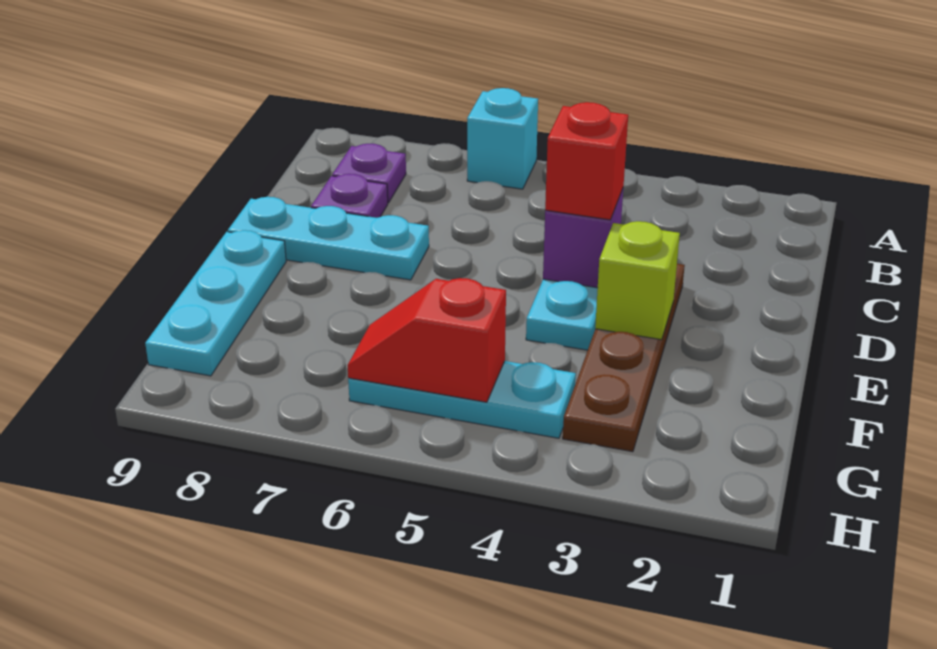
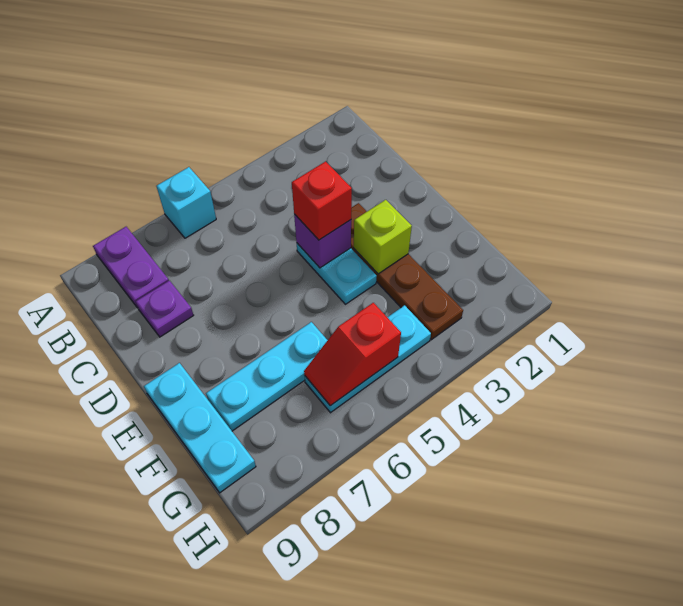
purple 1x1 plate [332,144,406,203] -> purple 1x2 plate [93,227,169,308]
cyan 1x3 plate [228,197,429,280] -> cyan 1x3 plate moved to [206,322,328,431]

